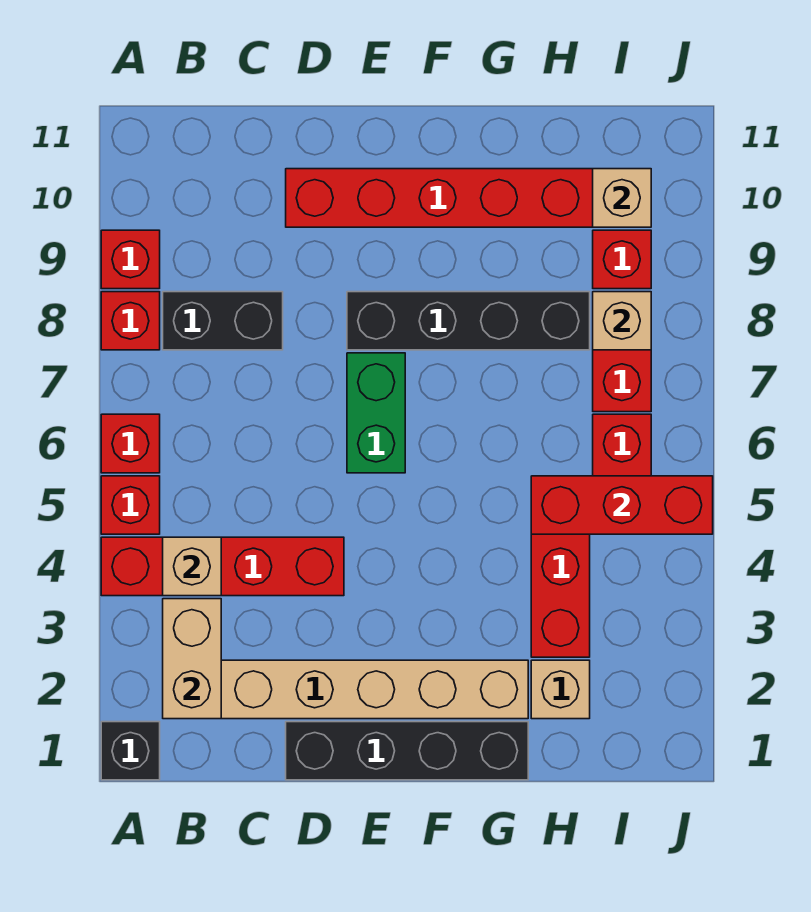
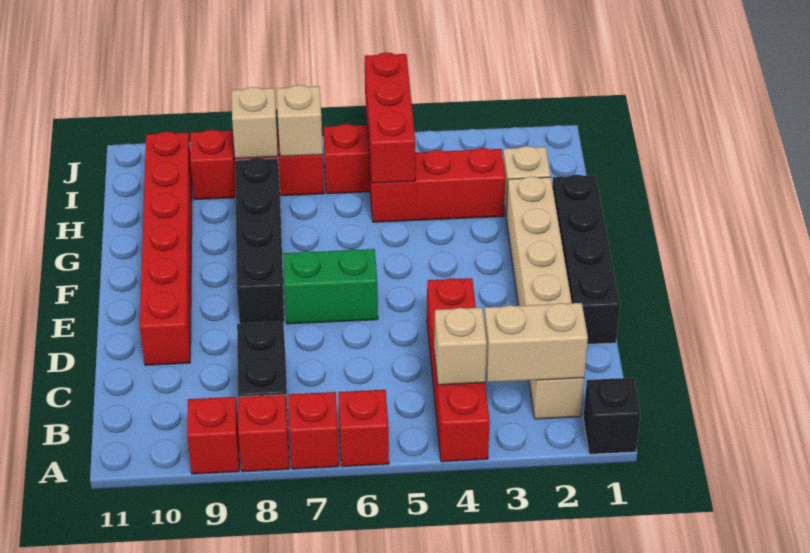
red 1x1 brick [101,476,160,534] -> red 1x1 brick moved to [288,392,339,469]
tan 1x1 brick [593,169,651,227] -> tan 1x1 brick moved to [277,85,323,156]

